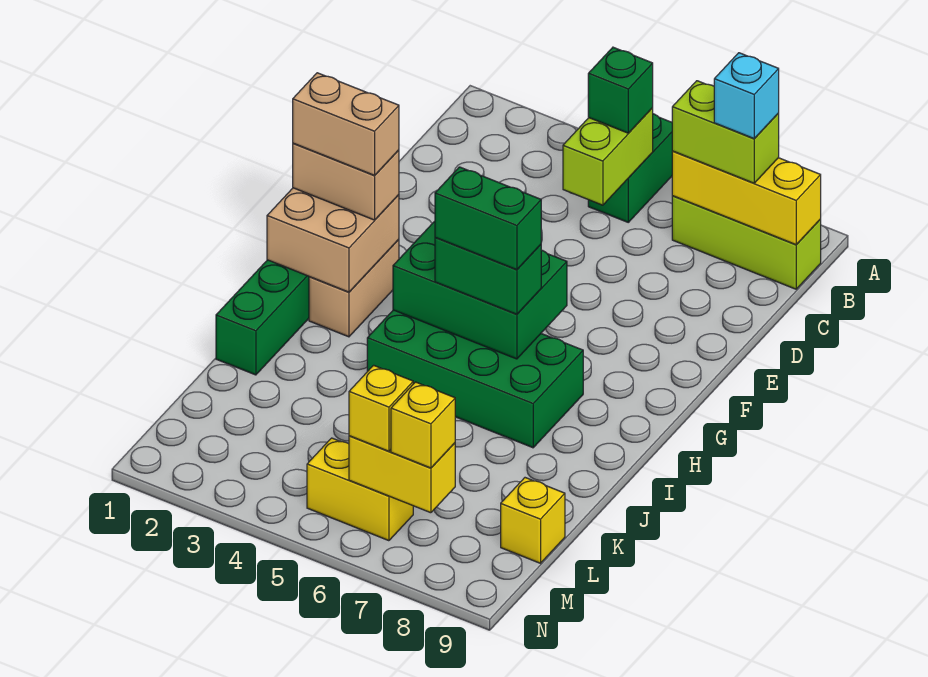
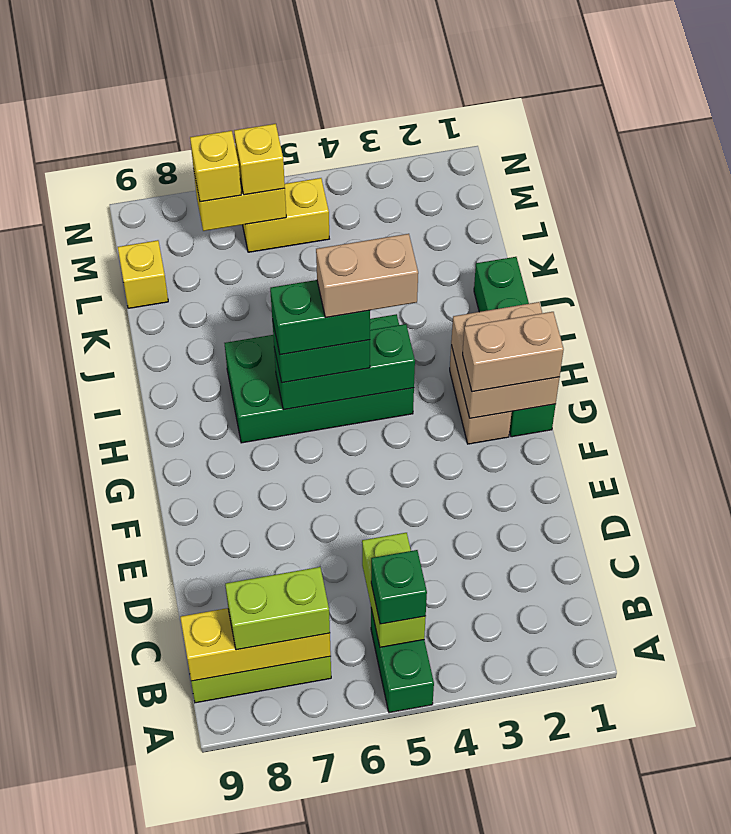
cyan 1x1 brick [714,53,779,139] -> none
tan 1x2 brick [293,73,399,175] -> tan 1x2 brick moved to [316,234,418,318]
green 2x3 brick [393,221,567,359] -> green 1x3 brick [274,324,415,410]

